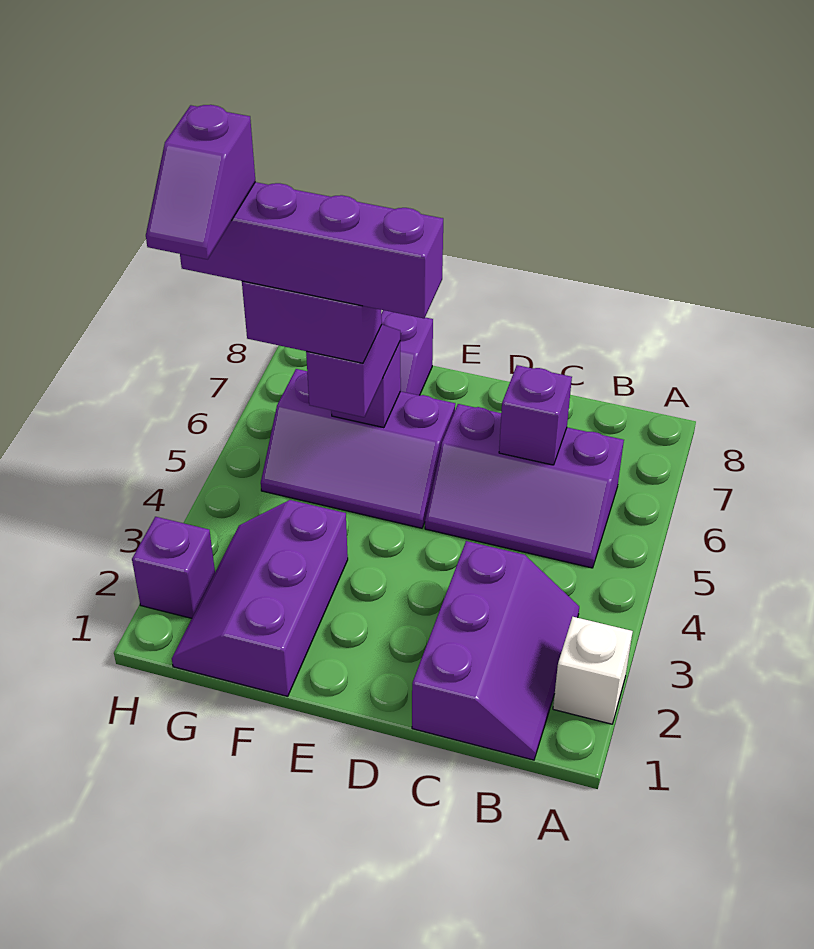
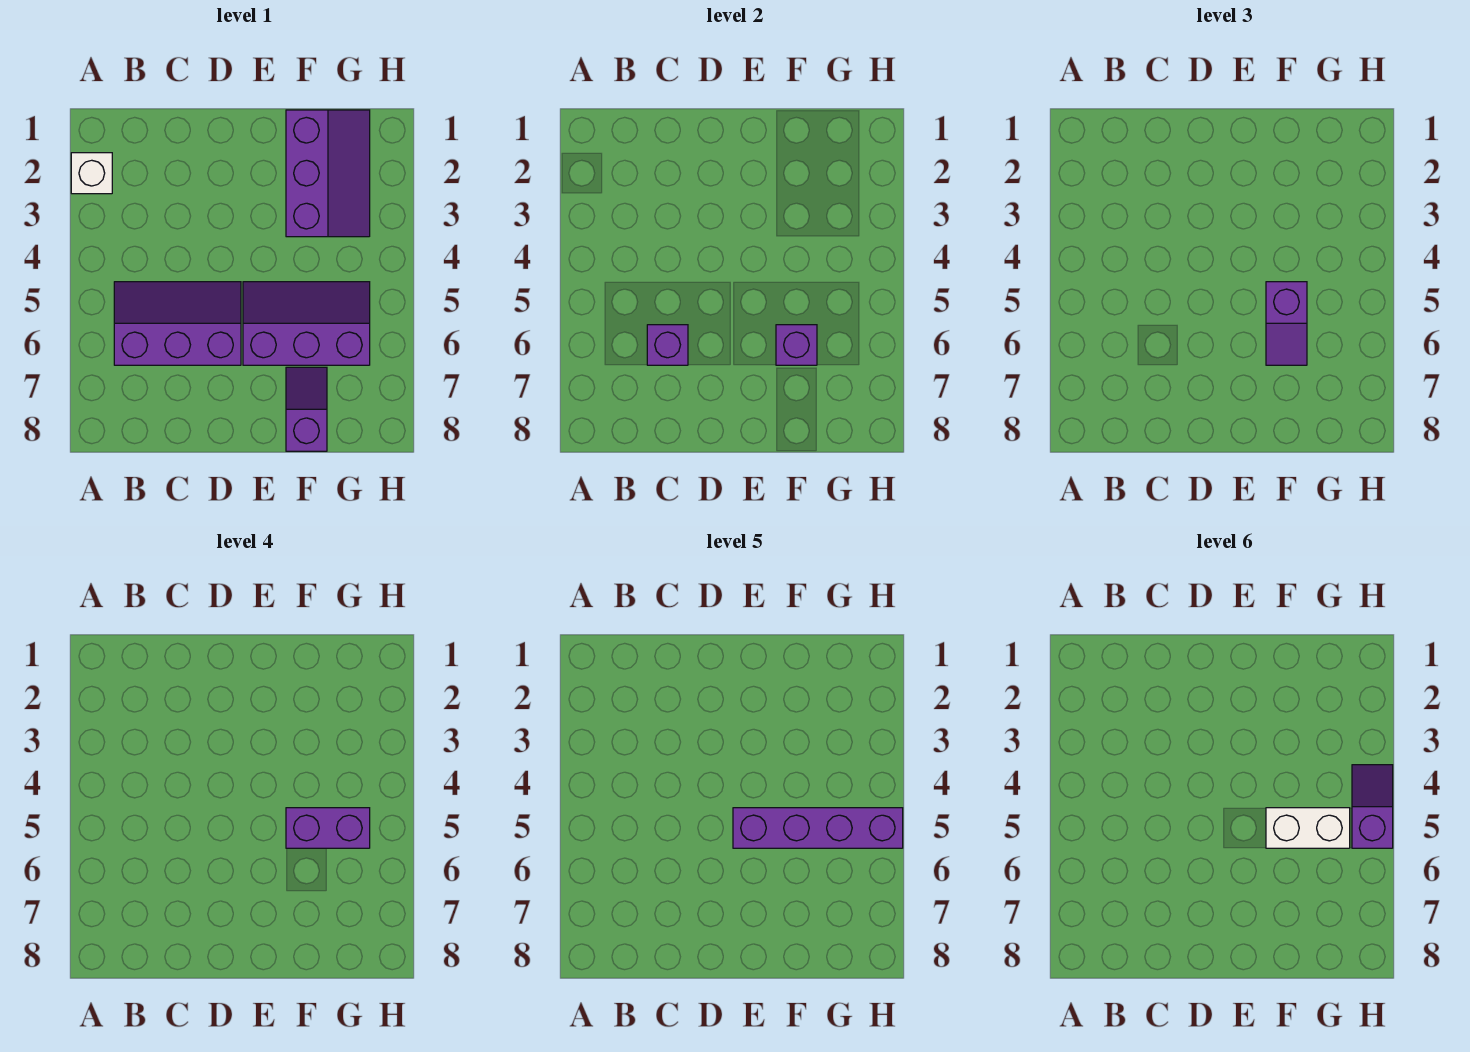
purple 2x3 slope [412,541,579,760] -> none
none -> white 1x2 brick [1266,808,1350,848]
purple 1x1 brick [132,517,215,618] -> none

